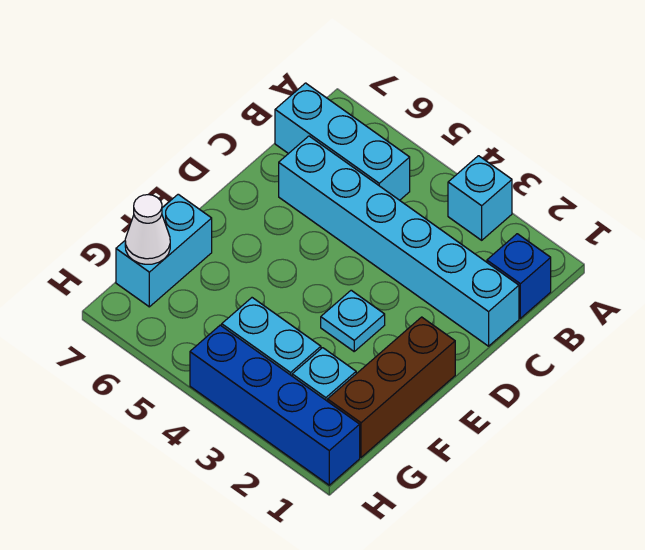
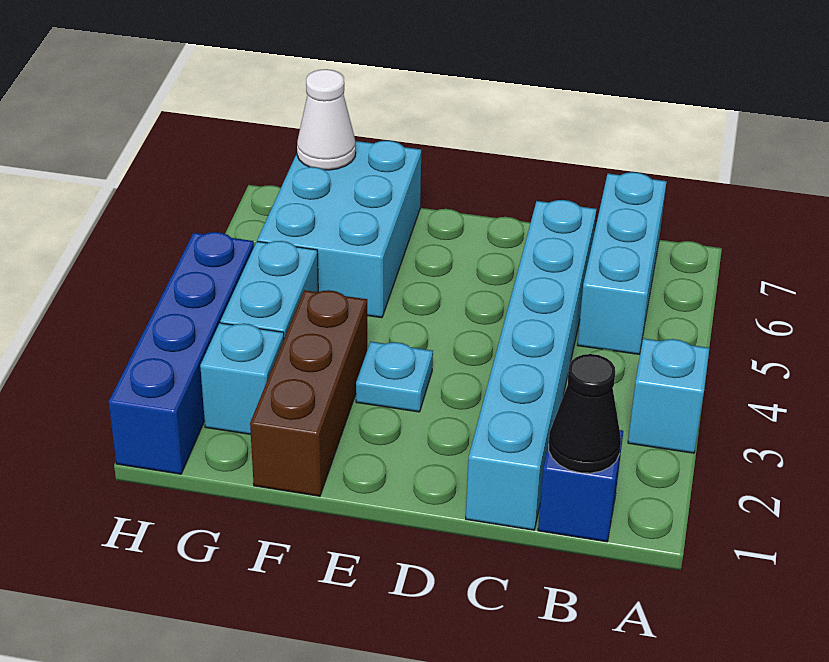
none -> black 1x1 cone [549,354,621,473]
brown 1x3 brick [328,317,455,457] -> brown 1x3 brick turned to [250,290,367,496]
cyan 1x2 brick [116,194,212,307] -> cyan 2x3 brick [258,141,421,318]

